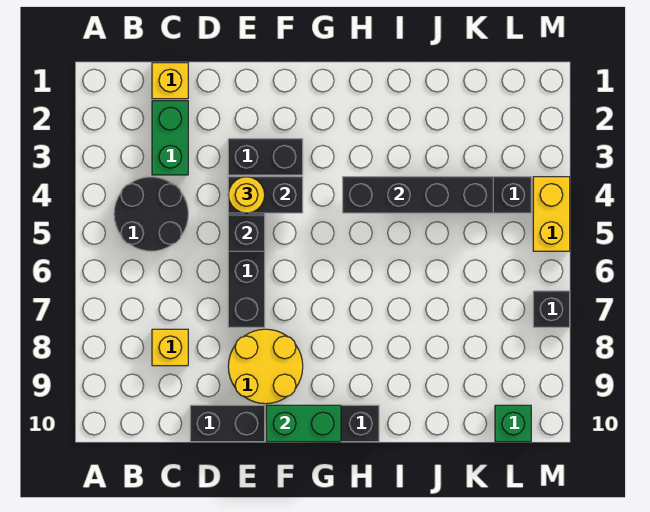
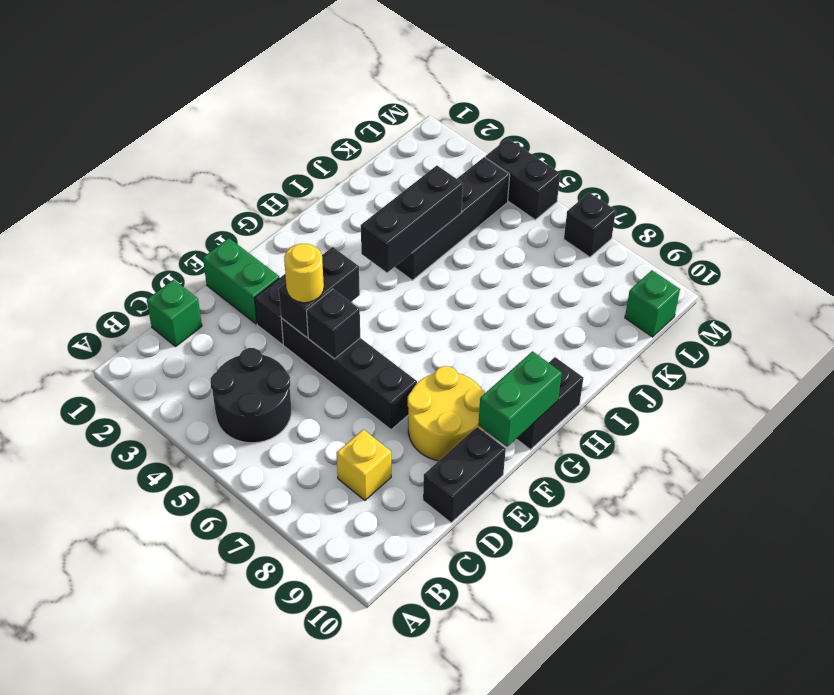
yellow 1x1 brick [152,63,188,99] -> green 1x1 brick [147,279,202,347]
green 1x2 brick [152,101,188,175] -> green 1x2 brick moved to [203,238,279,324]
black 1x4 brick [343,177,493,213] -> black 1x3 brick [361,166,463,273]
yellow 1x2 brick [533,177,570,251] -> black 1x2 brick [485,138,560,220]

